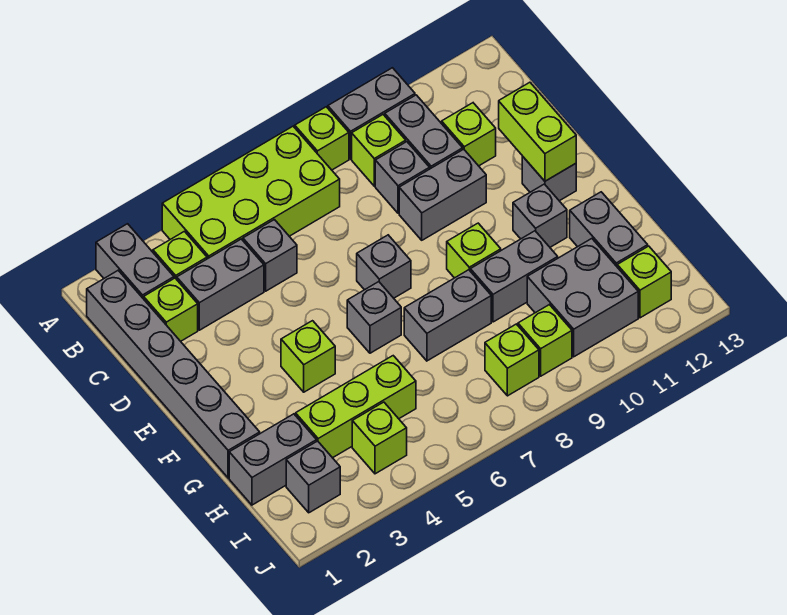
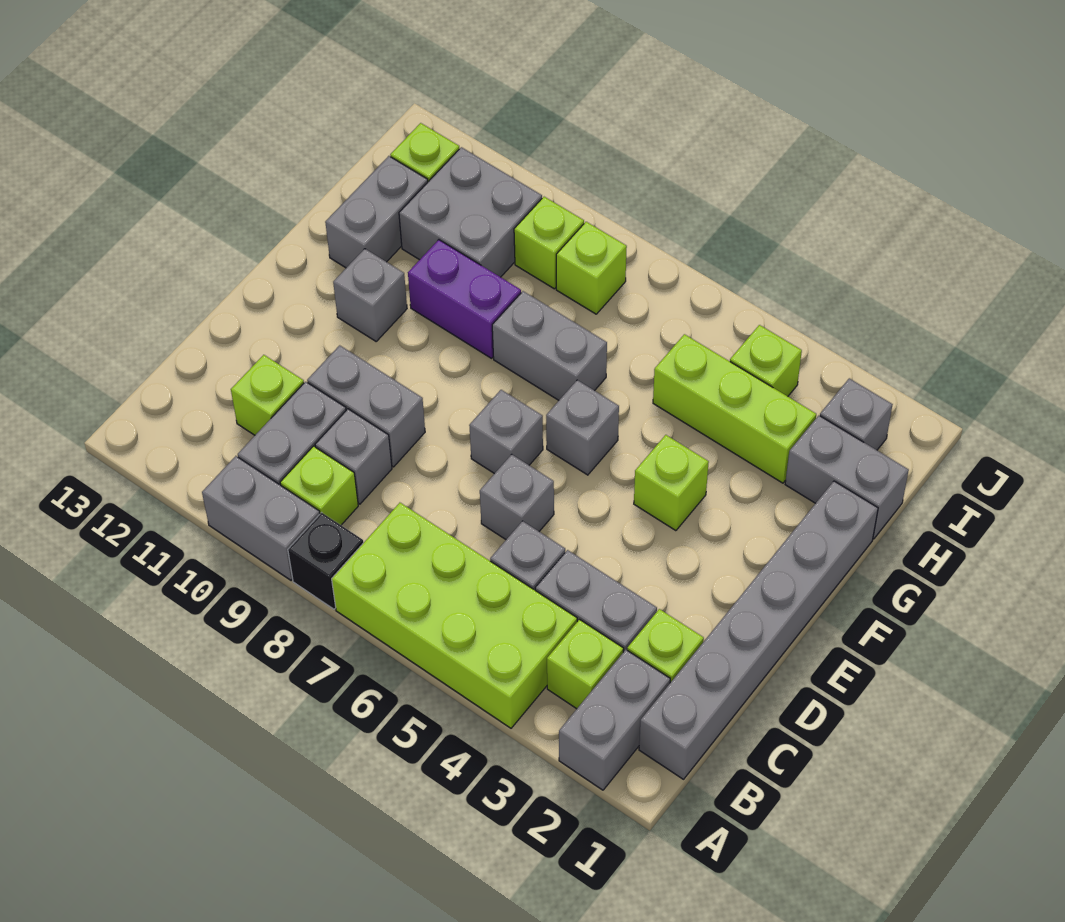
lime 1x1 brick [295,107,349,170] -> black 1x1 brick [288,512,363,609]
lime 1x2 brick [499,82,576,181] -> none
grey 1x1 brick [522,156,576,201] -> grey 1x1 brick moved to [480,454,554,539]
lime 1x1 brick [447,223,501,278] -> none
grey 1x2 brick [470,231,558,322] -> purple 1x2 brick [408,240,521,358]

